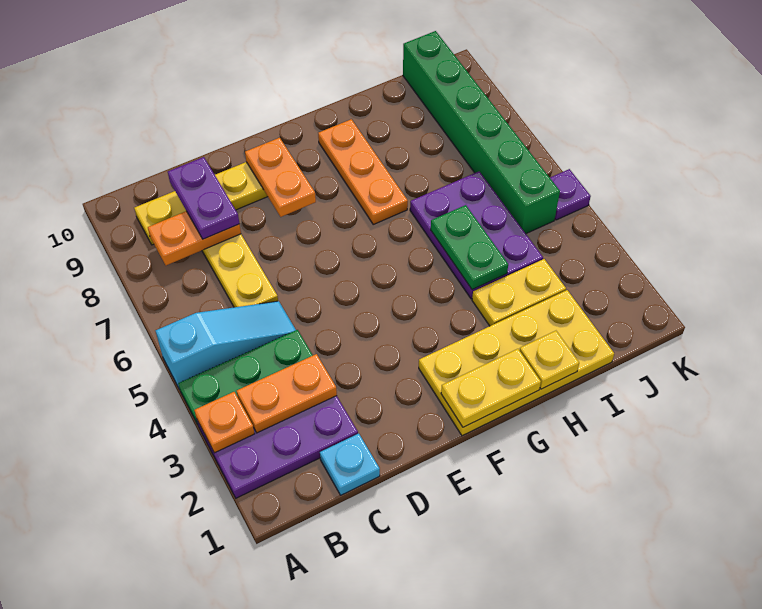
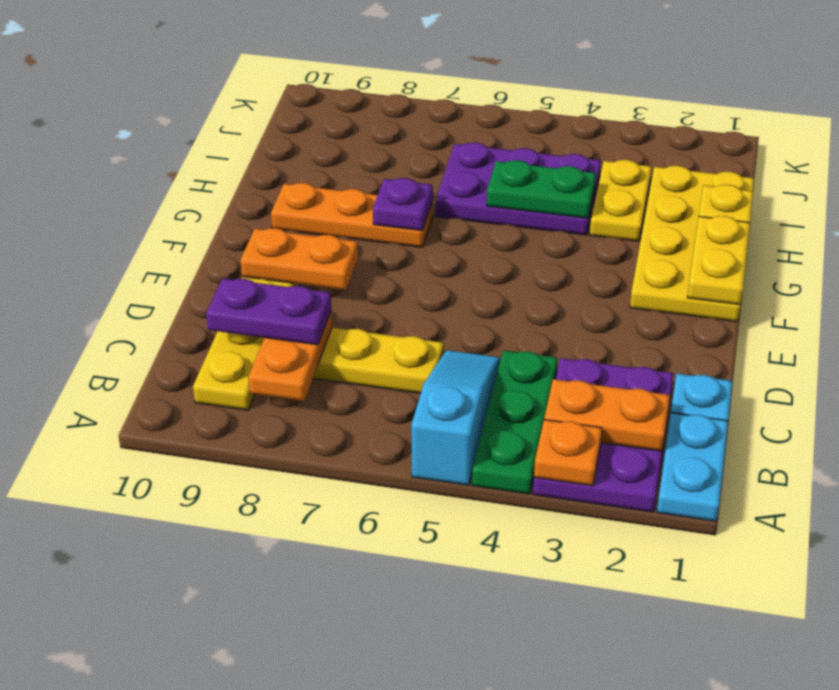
none -> cyan 1x2 plate [657,413,728,521]
orange 1x2 plate [237,354,337,433] -> orange 1x2 plate turned to [544,379,670,451]
green 1x6 brick [403,31,560,234] -> none
purple 1x1 plate [550,169,591,220] -> purple 1x1 plate moved to [373,178,433,231]

